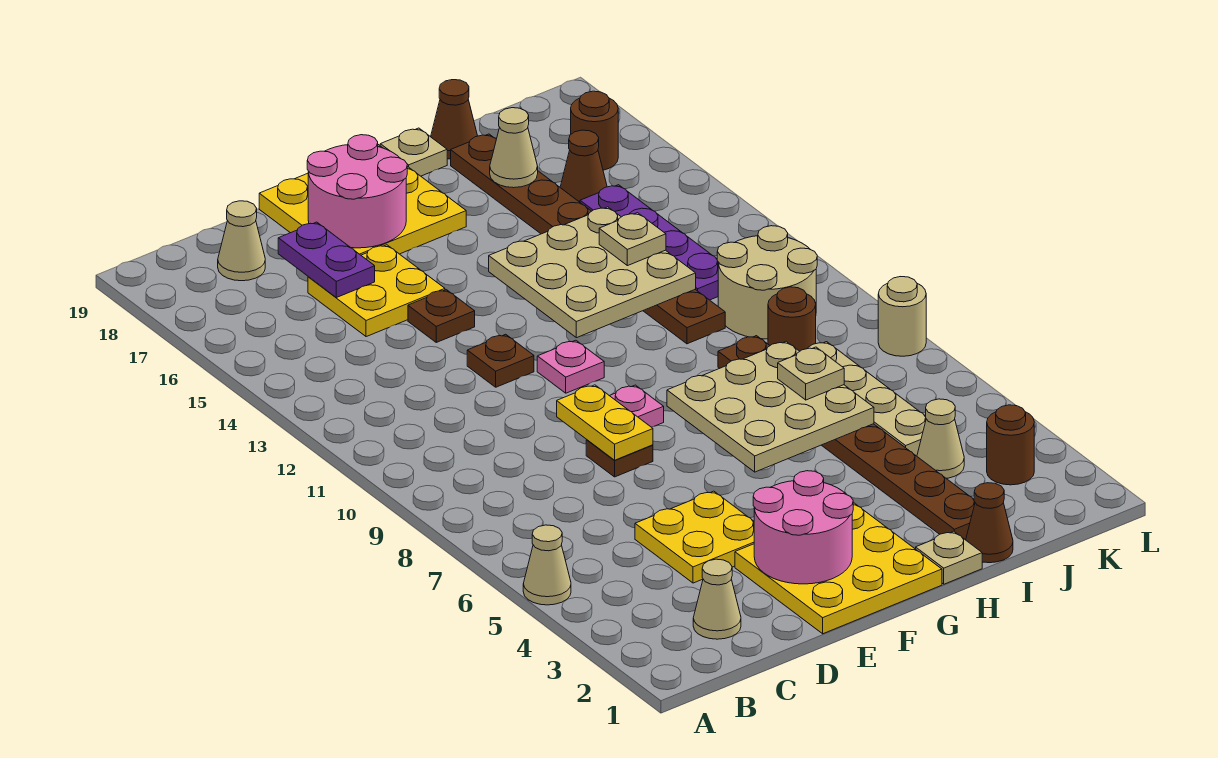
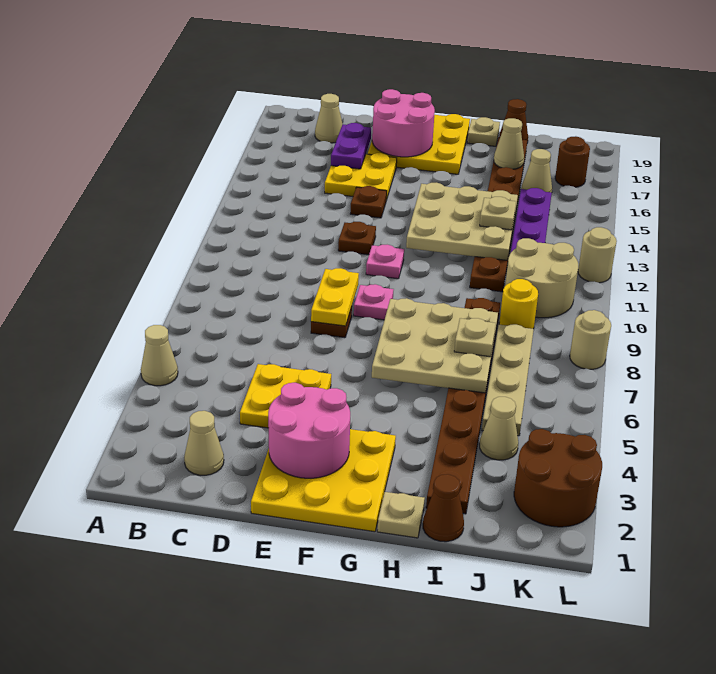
brown 1x1 round brick [768,287,816,351] -> yellow 1x1 round brick [499,279,538,329]
brown 1x1 cone [560,130,607,202] -> tan 1x1 cone [521,149,552,193]
brown 1x1 round brick [987,405,1034,485] -> brown 2x2 round brick [514,429,602,527]
none -> tan 1x1 round brick [578,227,617,283]

